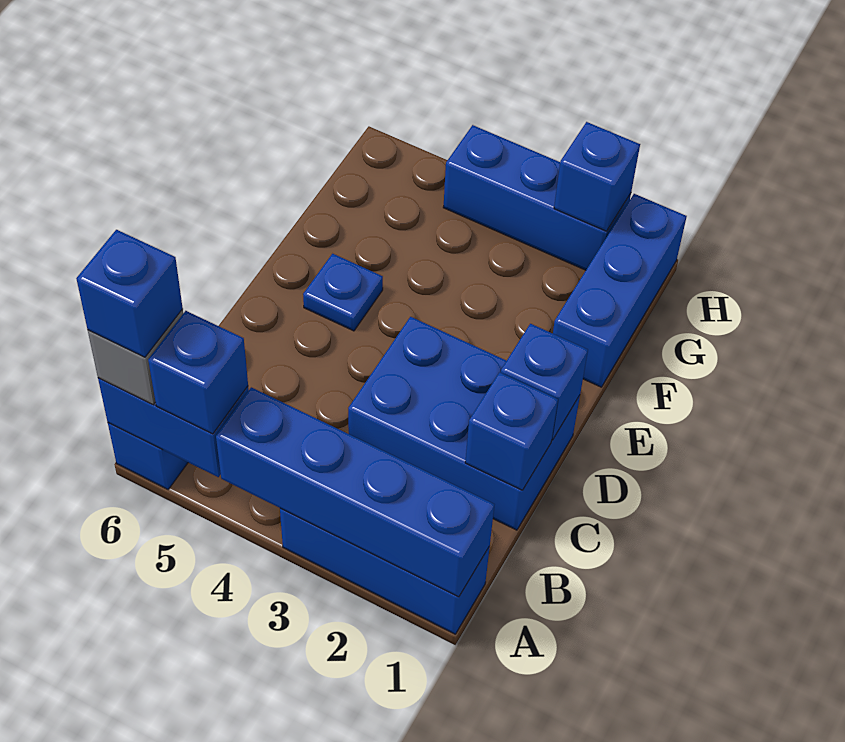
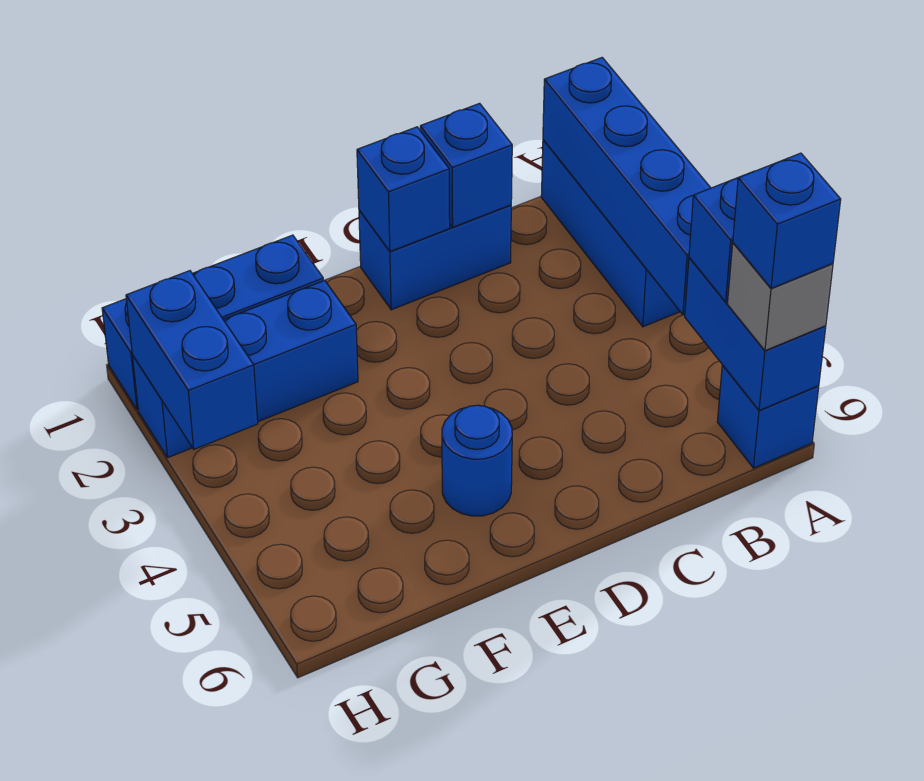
blue 2x3 brick [348,317,580,530] -> blue 1x2 brick [359,205,511,310]
blue 1x1 plate [303,254,383,331] -> blue 1x1 round brick [442,405,512,516]
blue 1x3 brick [443,125,631,270] -> blue 1x3 brick turned to [132,280,358,457]
blue 1x1 brick [554,122,640,231] -> blue 1x2 brick [126,271,258,449]

